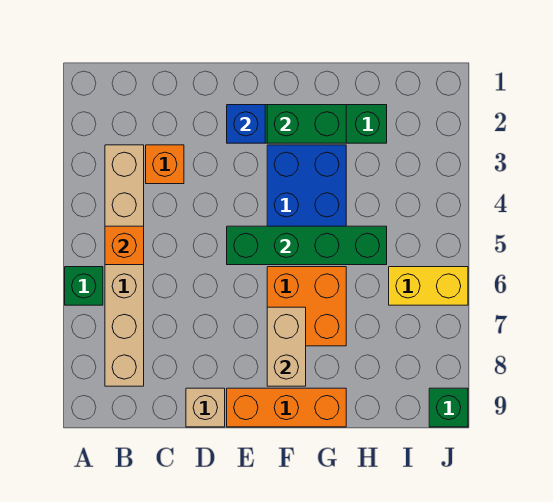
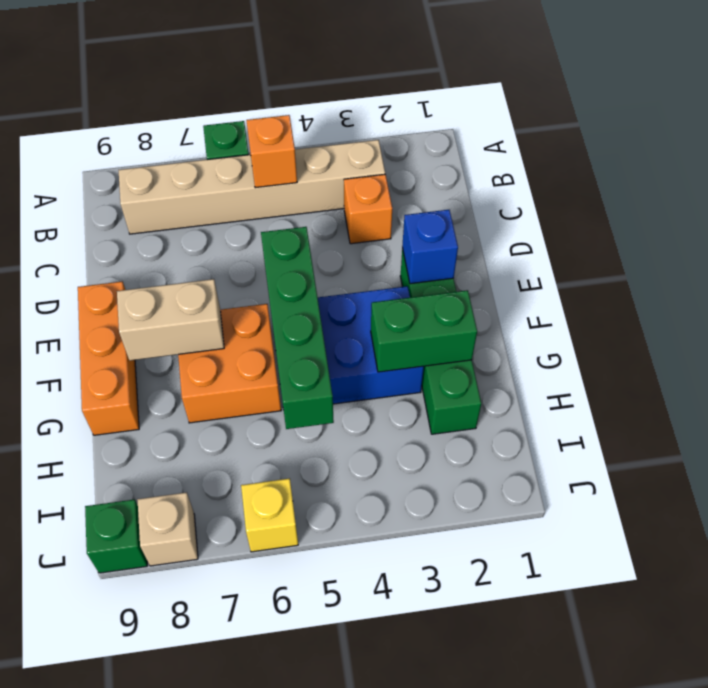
tan 1x1 brick [186,388,225,427] -> tan 1x1 brick moved to [137,492,198,566]
green 1x2 brick [267,105,346,143] -> green 1x2 brick turned to [371,290,477,372]
yellow 1x2 brick [389,267,468,305] -> yellow 1x1 brick [241,478,298,552]

